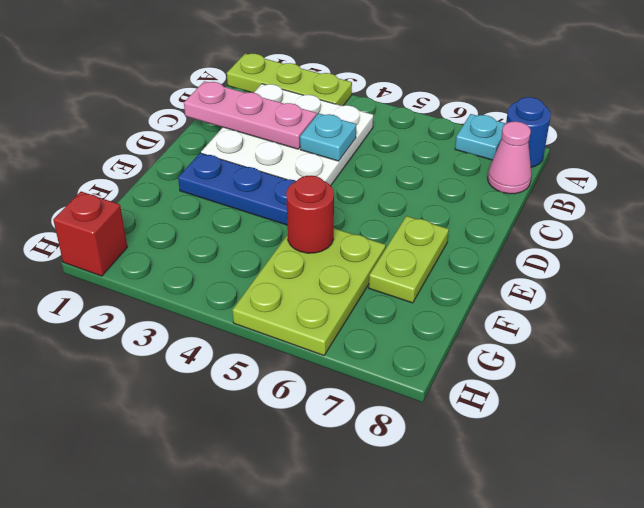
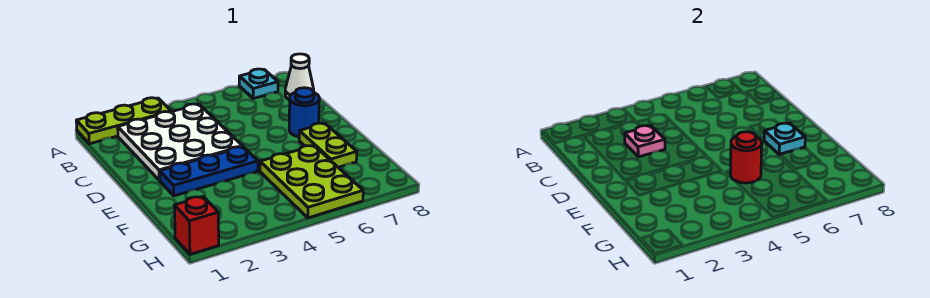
blue 1x1 round brick [506,97,551,167] -> blue 1x1 round brick moved to [289,88,319,137]
pink 1x1 cone [488,121,532,194] -> white 1x1 cone [285,54,314,100]
pink 1x3 plate [184,81,316,149] -> pink 1x1 plate [625,126,665,157]
cyan 1x1 plate [300,113,356,161] -> cyan 1x1 plate moved to [764,123,805,155]

